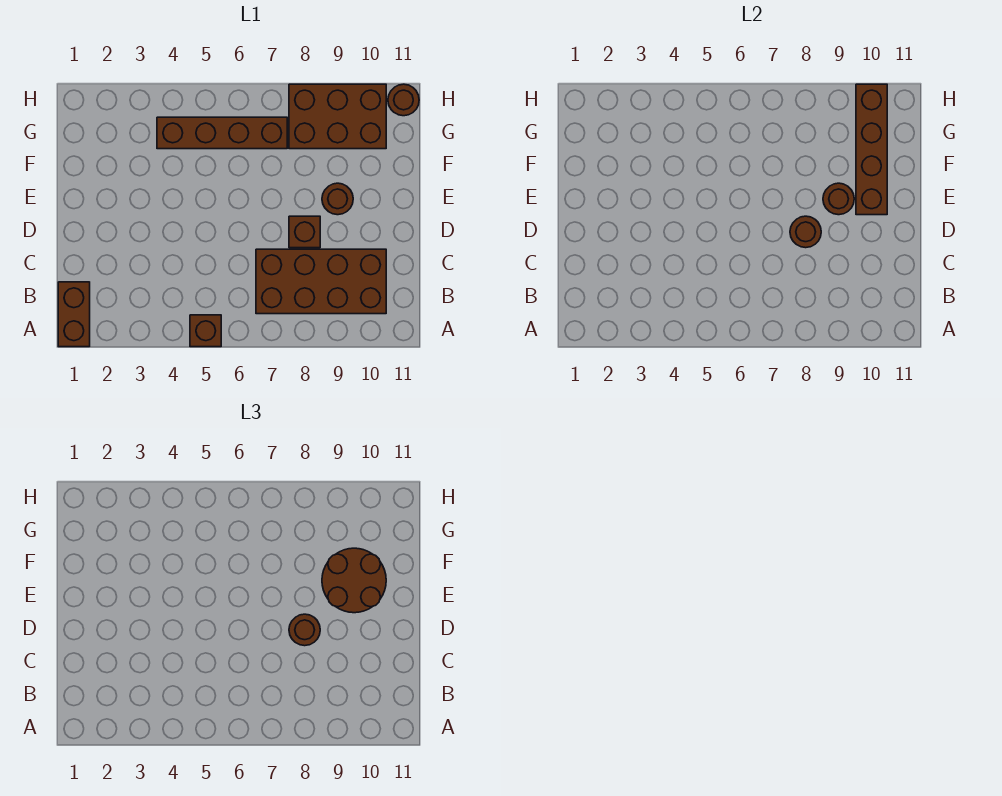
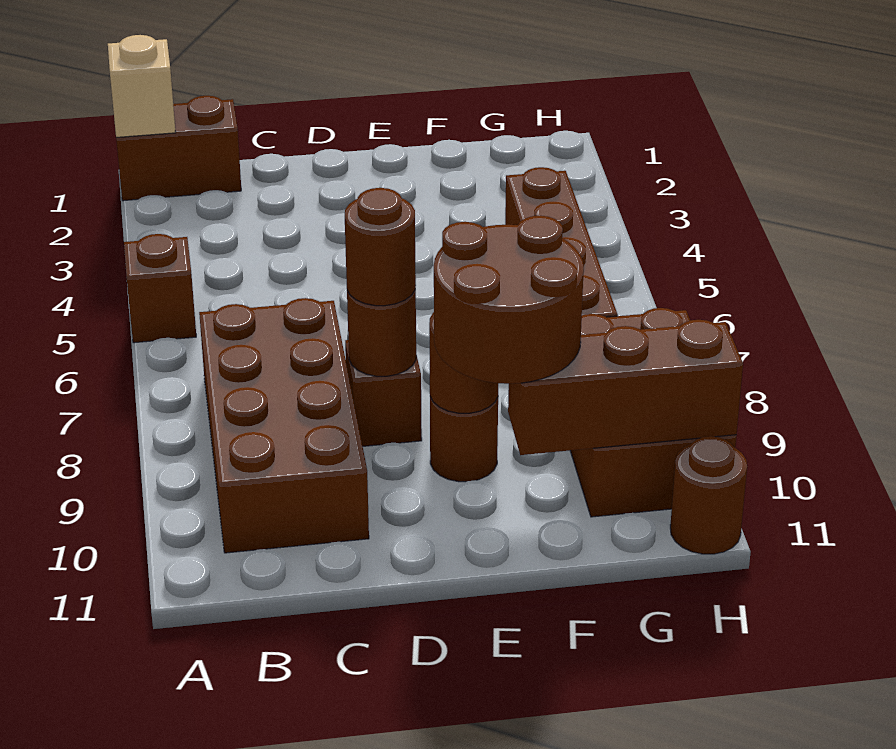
none -> tan 1x1 brick [108,35,176,137]
brown 1x4 brick [856,84,887,215] -> brown 1x3 brick [508,320,743,455]

